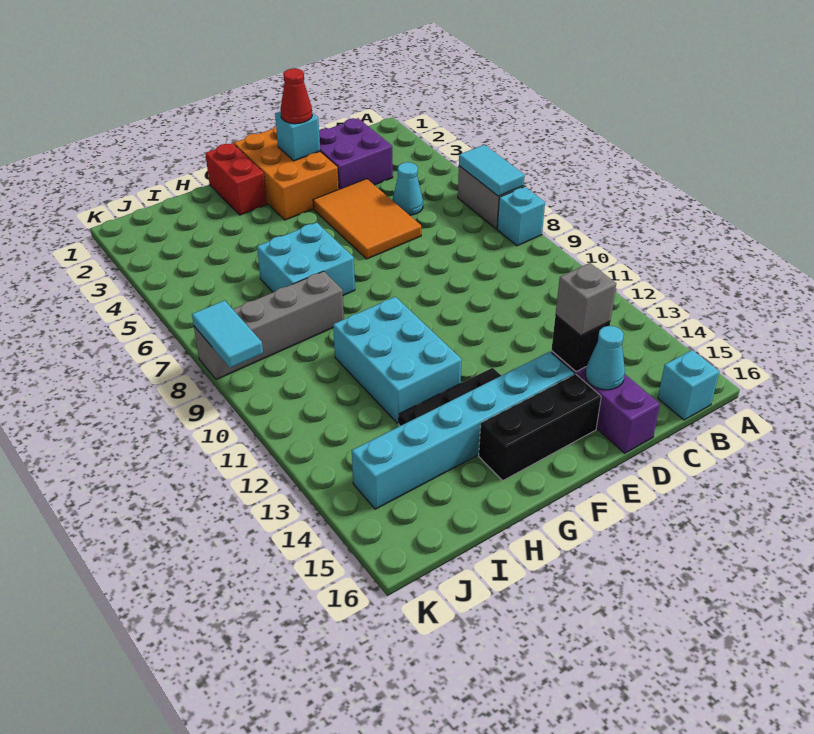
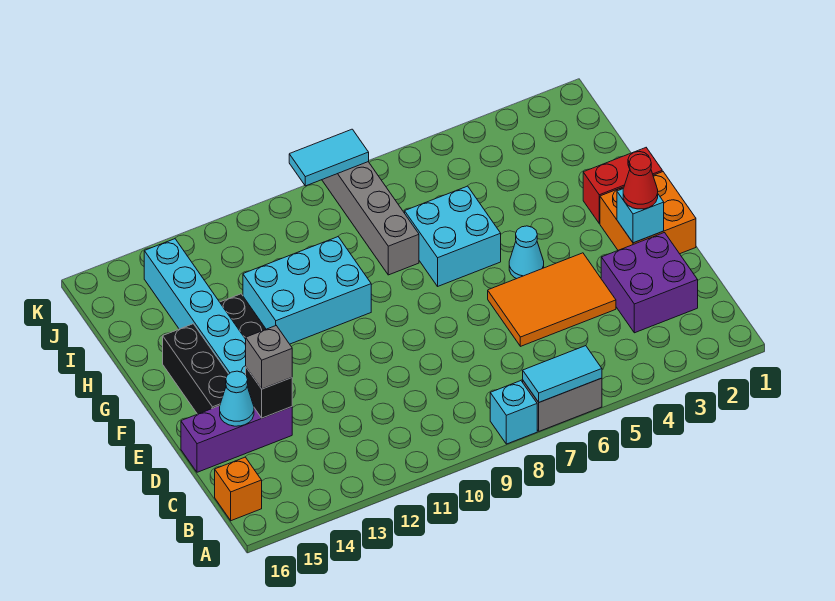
cyan 1x1 brick [658,350,719,420] -> orange 1x1 brick [215,457,262,521]
cyan 1x1 cone [392,162,423,215] -> cyan 1x1 cone moved to [509,226,544,279]
orange 2x3 brick [234,126,339,220] -> orange 2x2 brick [600,172,696,254]

